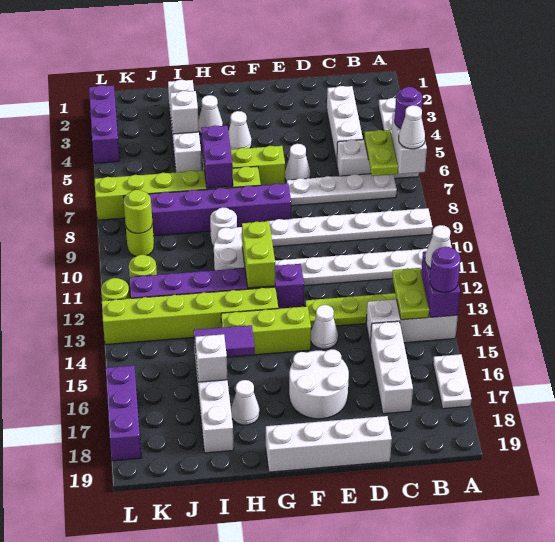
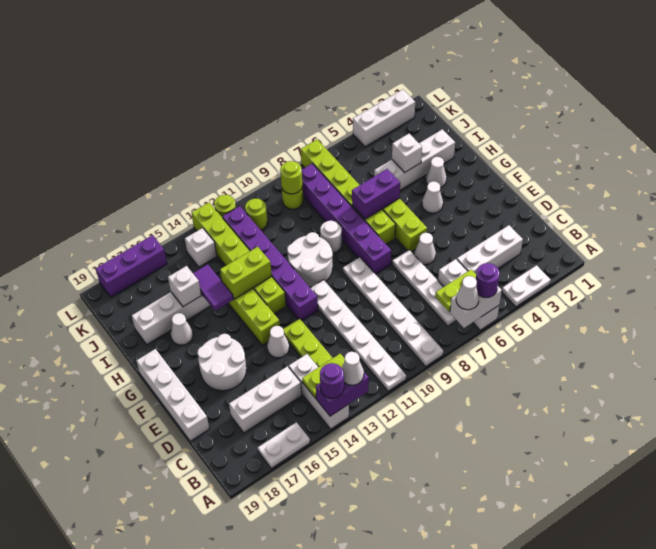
lime 1x2 brick [242,221,275,288] -> lime 1x2 brick moved to [220,247,272,299]
none -> white 1x1 brick [185,228,217,267]
purple 1x3 brick [89,85,120,163] -> white 1x3 brick [353,90,415,147]

